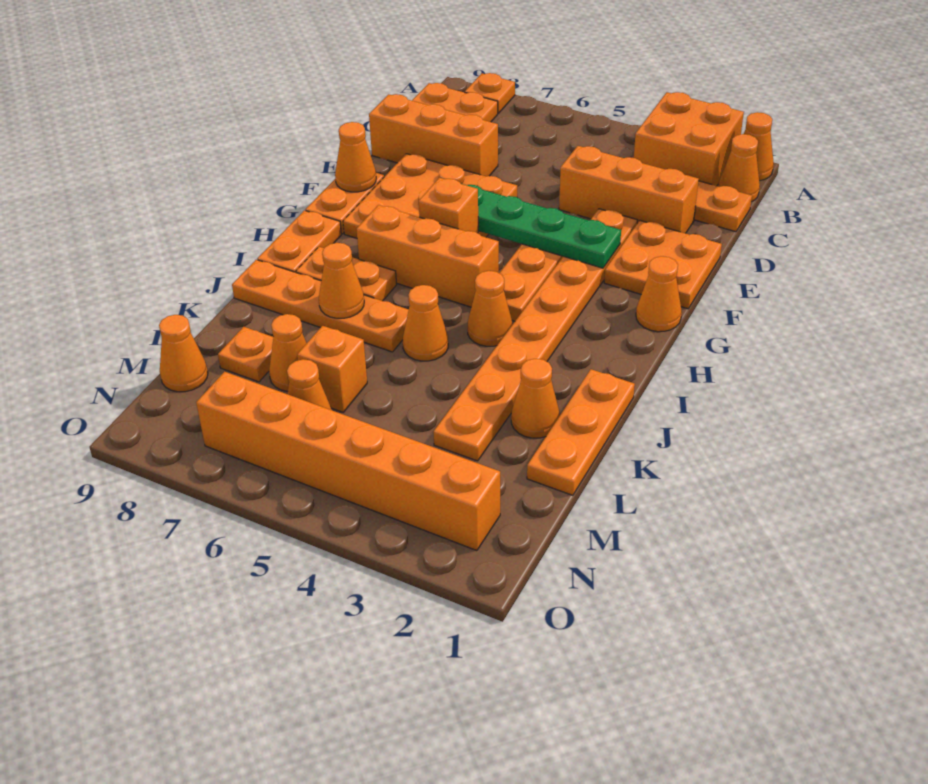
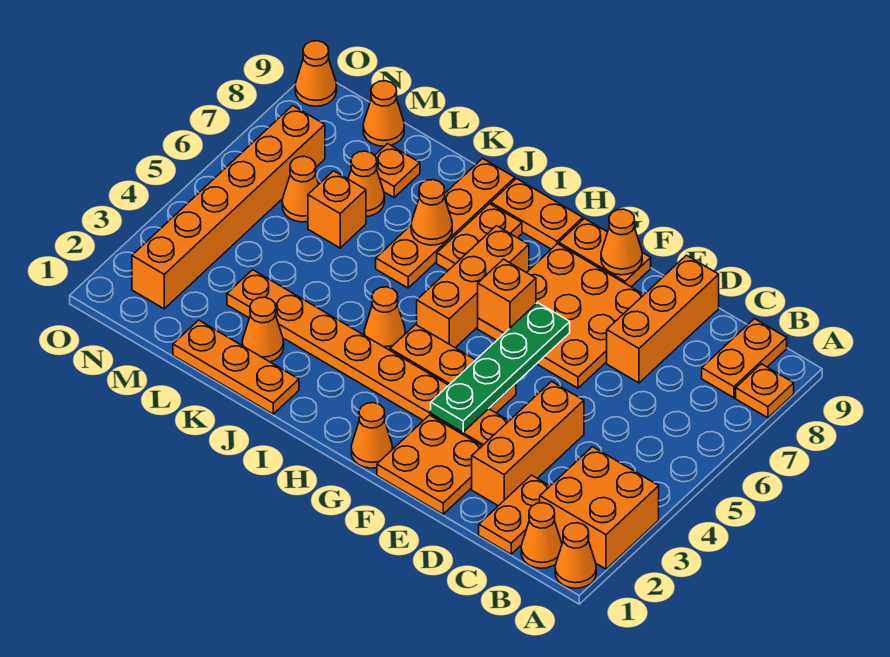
orange 1x1 cone [403,285,448,361] -> orange 1x1 cone moved to [295,41,337,106]

